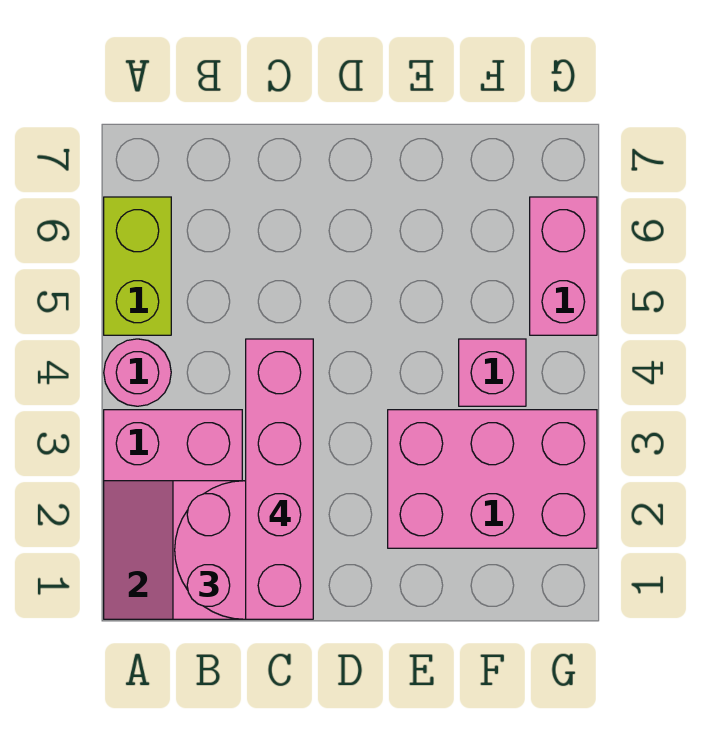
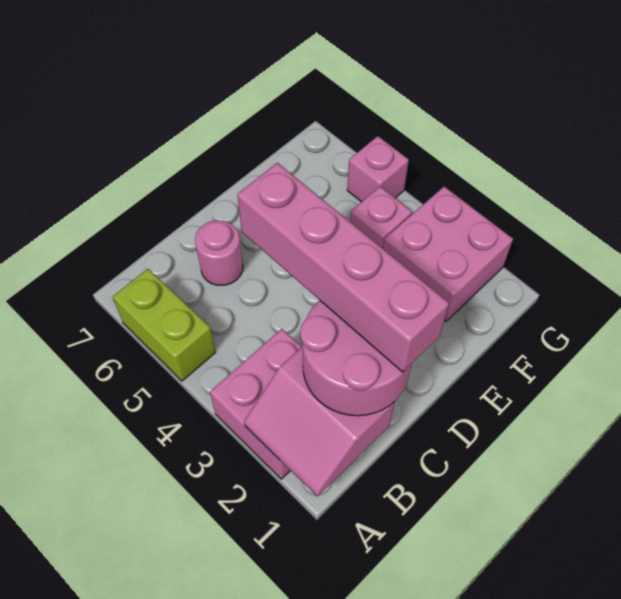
pink 1x1 round brick [104,339,171,406] -> pink 1x1 round brick moved to [195,220,243,285]
pink 2x3 brick [388,410,597,548] -> pink 2x2 brick [383,187,513,321]
pink 1x2 brick [530,197,597,335] -> pink 1x1 brick [347,136,409,202]

